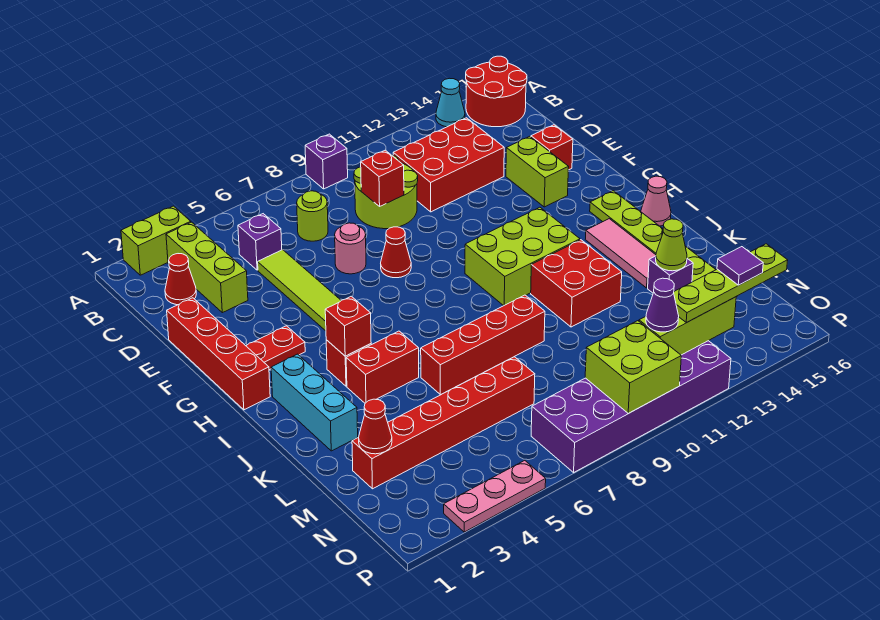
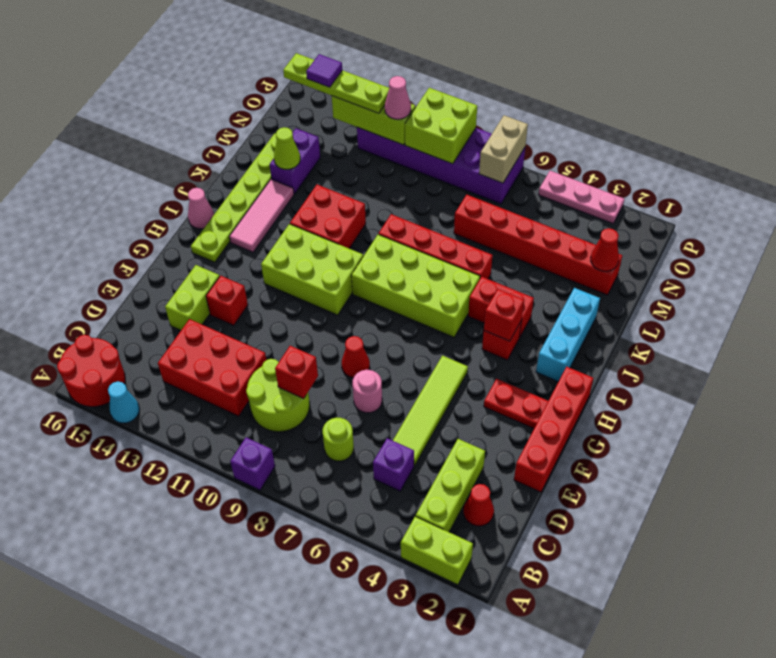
red 1x1 brick [531,125,573,170] -> red 1x1 brick moved to [206,276,248,325]
none -> lime 2x4 brick [351,234,480,337]
purple 1x1 brick [648,256,693,293] -> purple 1x2 brick [270,128,320,194]
none -> tan 1x2 brick [479,115,528,183]
purple 1x1 cone [646,278,679,332] -> pink 1x1 cone [385,76,411,119]

